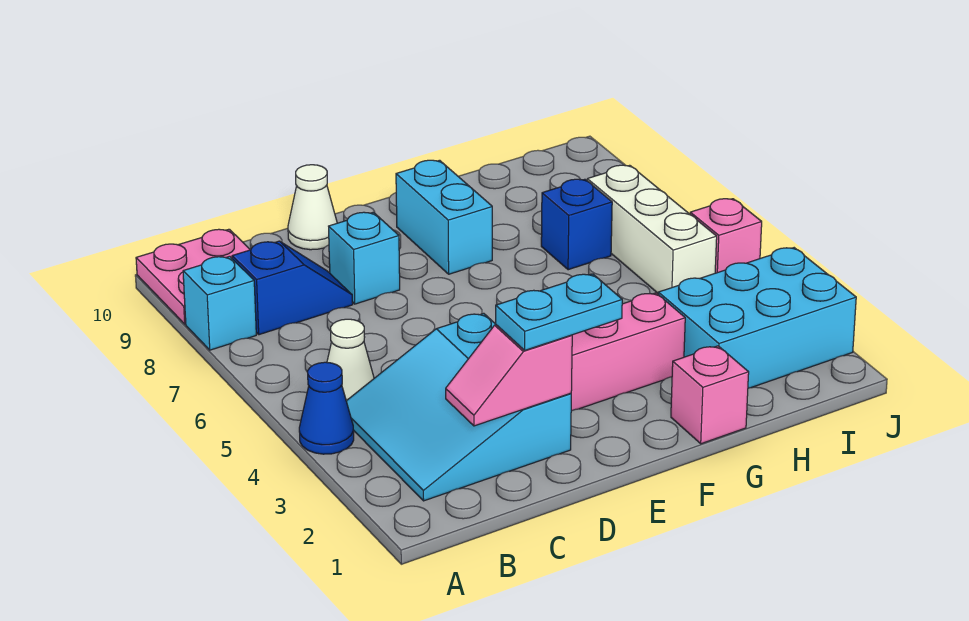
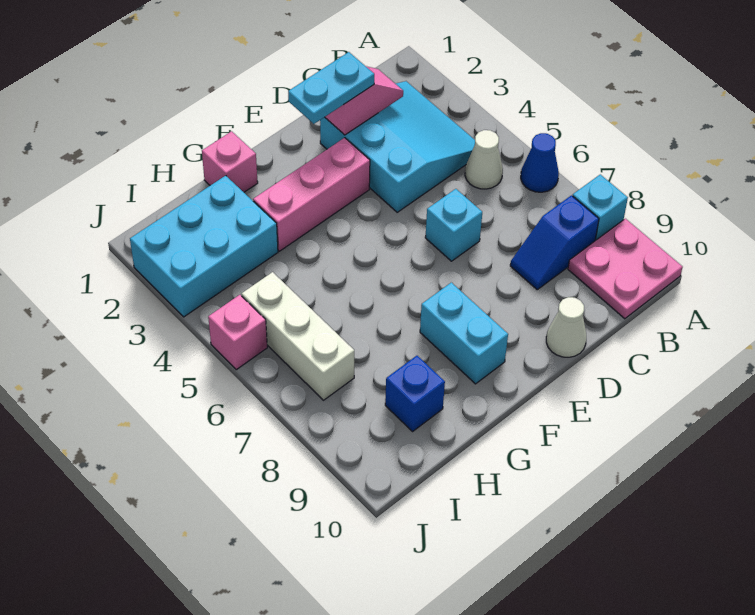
blue 1x1 cone [299,362,354,454] -> blue 1x1 cone moved to [521,133,559,192]
cyan 1x1 brick [329,212,400,304] -> cyan 1x1 brick moved to [425,189,482,261]
blue 1x1 brick [541,179,612,270] -> blue 1x1 brick moved to [385,356,445,431]

